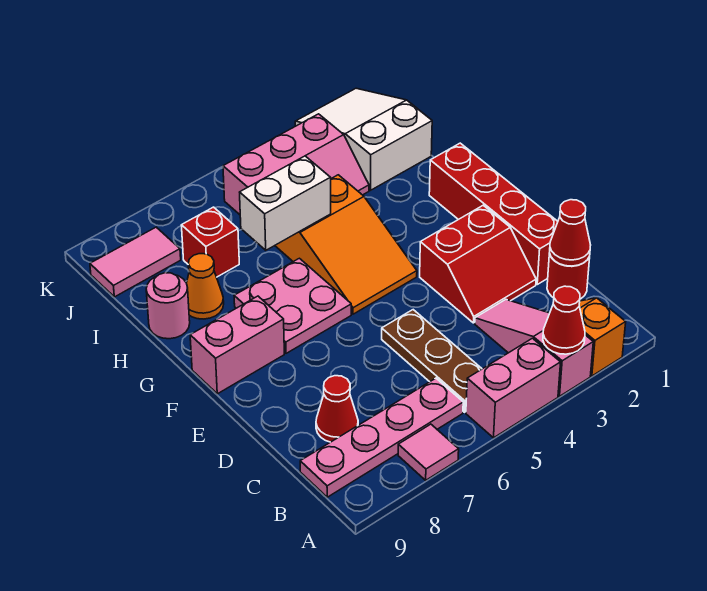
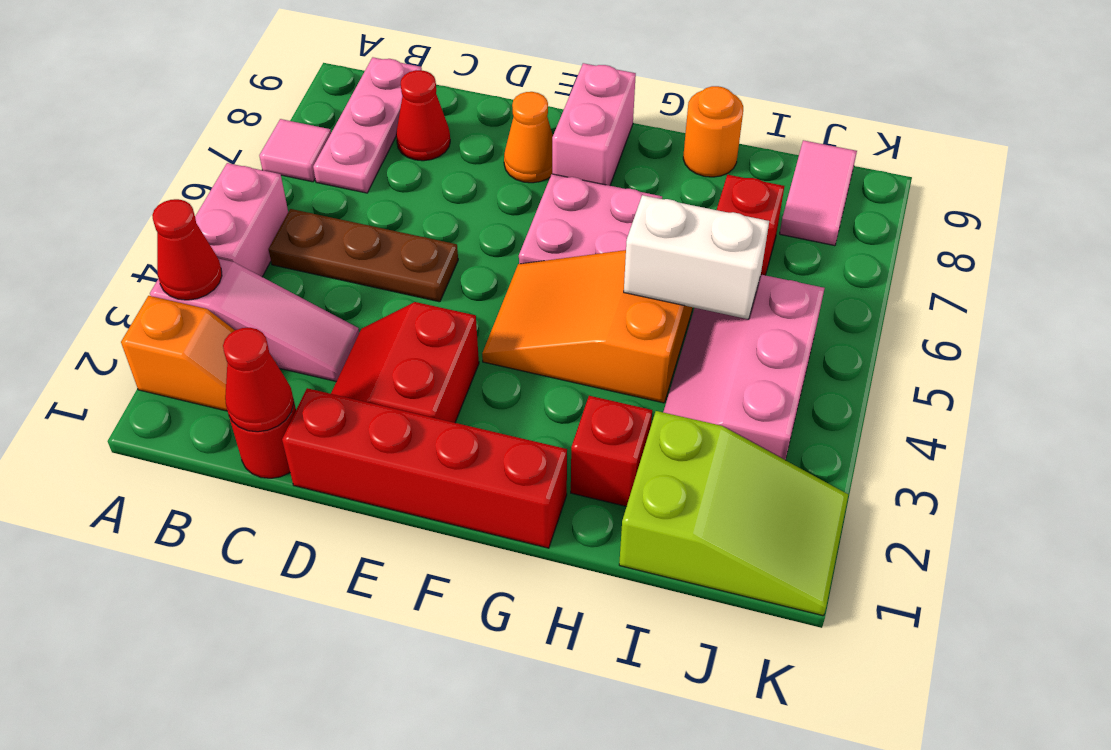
pink 1x4 plate [300,378,463,497] -> pink 1x3 plate [313,57,422,193]
none -> red 1x1 brick [571,396,652,506]
white 1x2 brick [240,156,331,250] -> white 1x2 brick turned to [624,195,769,319]
orange 1x1 cone [187,254,224,319] -> orange 1x1 cone moved to [504,92,553,183]
pink 1x1 round brick [146,273,190,339] -> orange 1x1 round brick [683,86,743,177]
white 2x3 slope [295,88,432,190] -> lime 2x3 slope [619,411,848,616]

